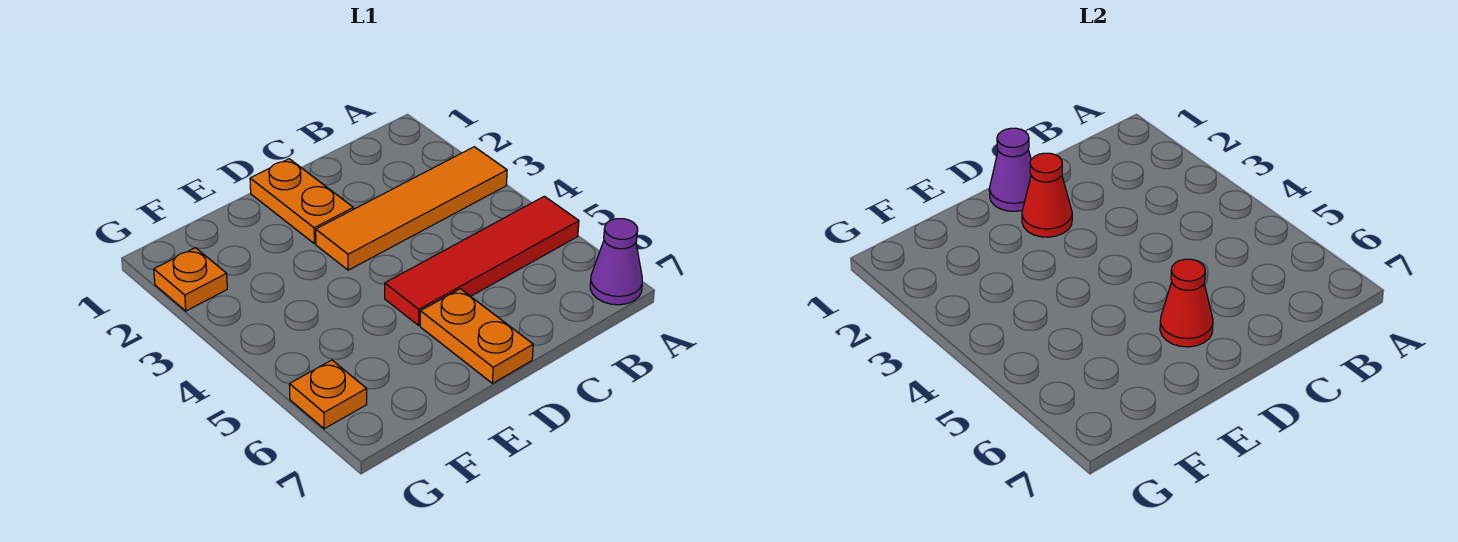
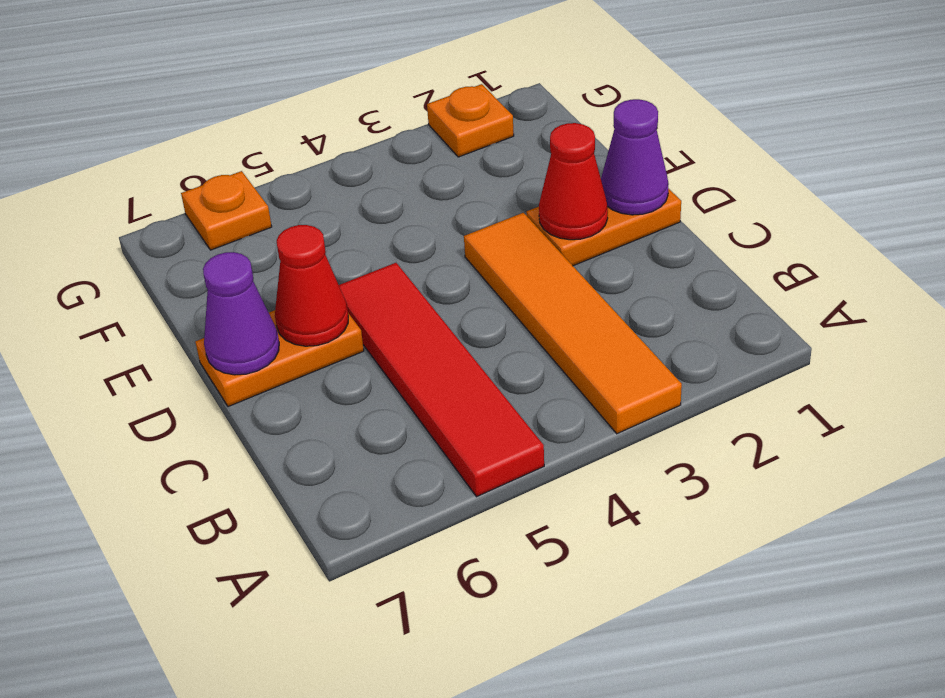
purple 1x1 cone [590,219,642,305] -> purple 1x1 cone moved to [203,252,279,375]

